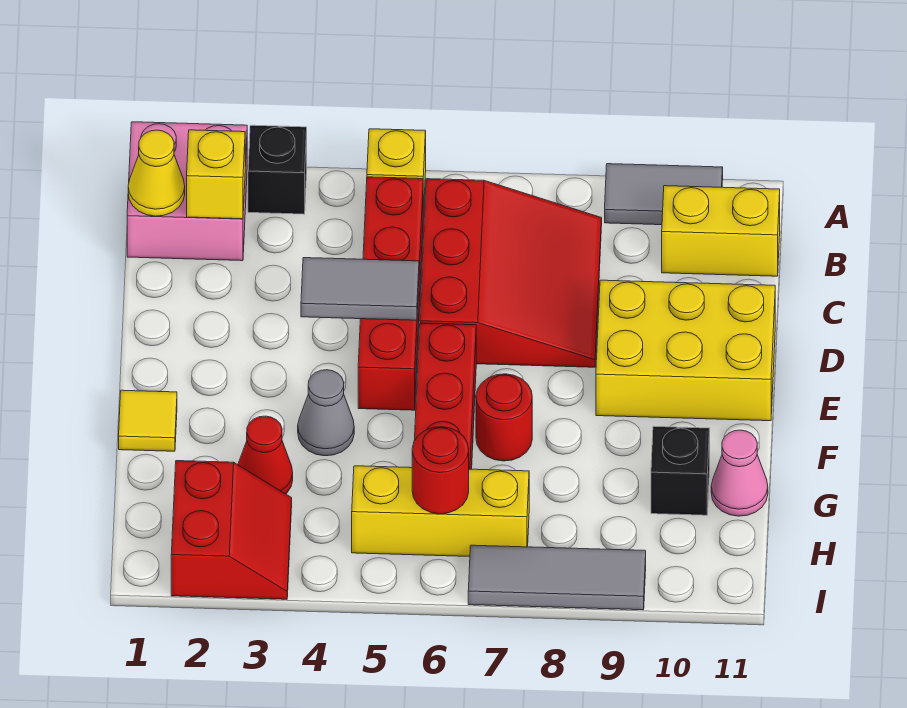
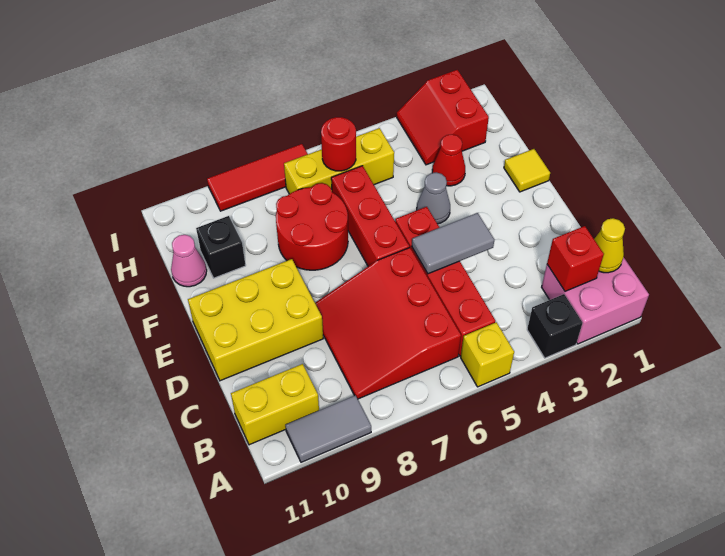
yellow 1x1 brick [187,130,245,219] -> red 1x1 brick [547,226,604,291]
red 1x1 round brick [476,374,532,461] -> red 2x2 round brick [276,183,348,270]
grey 1x3 tile [468,545,646,610] -> red 1x3 tile [207,144,308,211]

